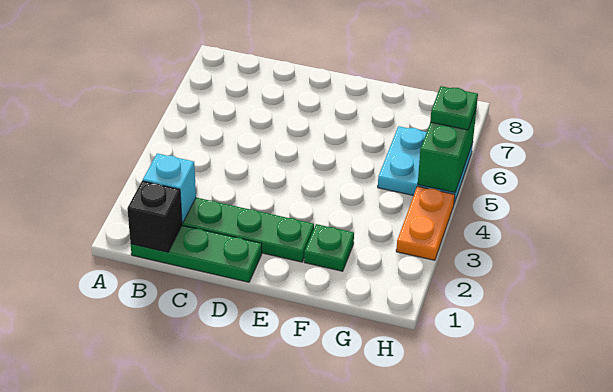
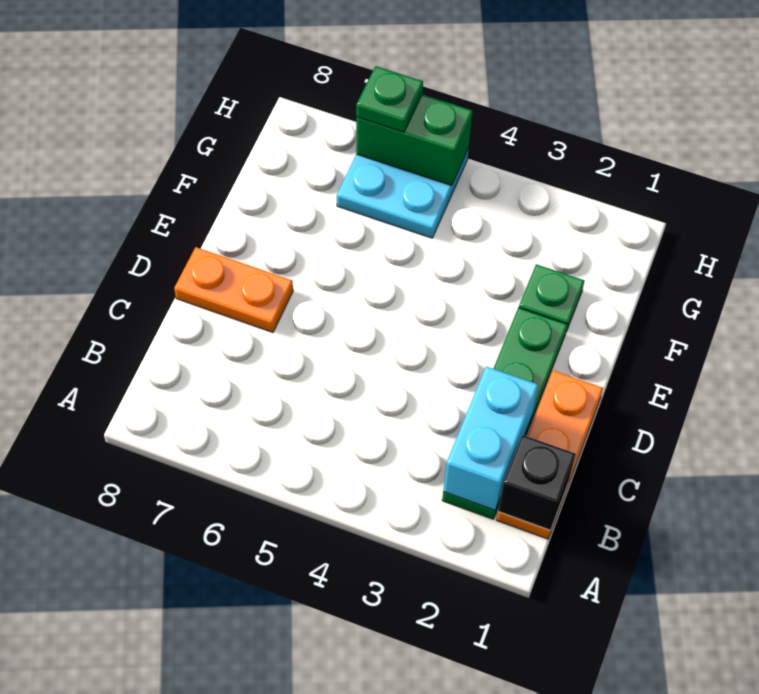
green 1x3 plate [131,225,262,282] -> orange 1x3 plate [496,371,603,539]
cyan 1x1 brick [143,154,196,223] -> cyan 1x2 brick [443,366,538,510]
orange 1x2 plate [396,186,455,260] -> orange 1x2 plate moved to [174,247,293,333]

